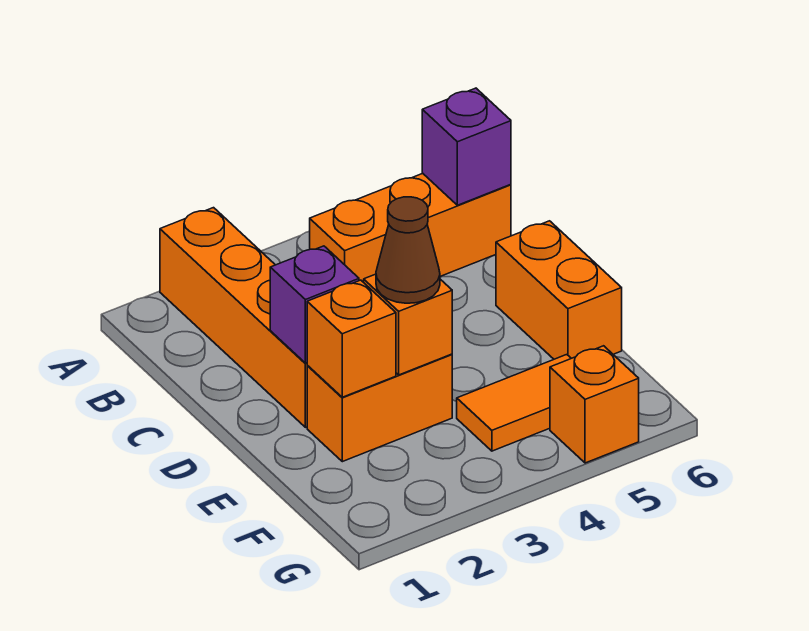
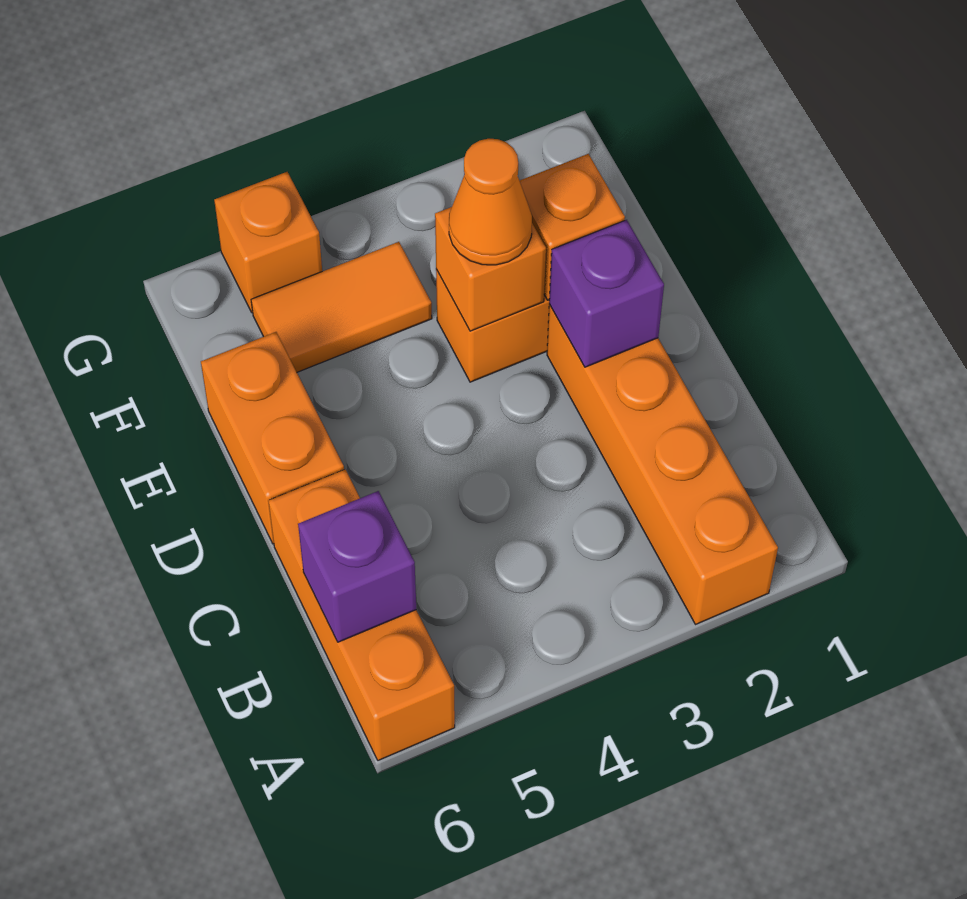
orange 1x3 brick [310,173,511,282] -> orange 1x3 brick turned to [268,469,455,761]
brown 1x1 cone [376,197,440,303] -> orange 1x1 cone [449,139,532,265]

